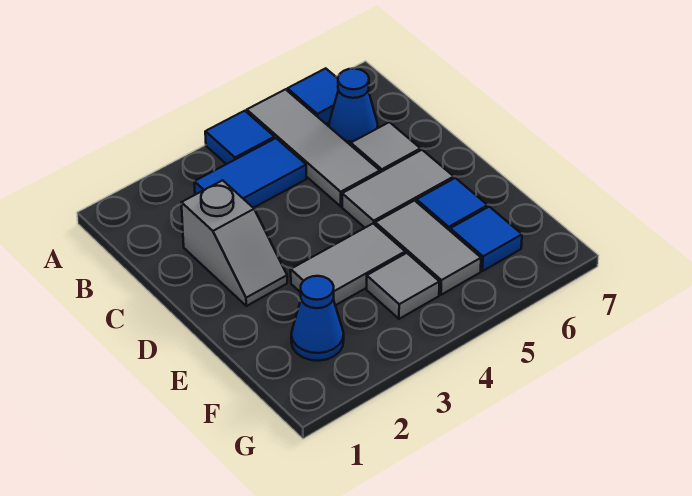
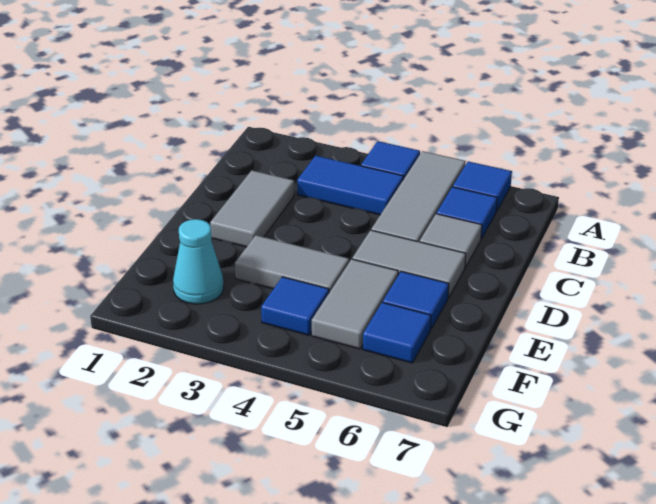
blue 1x1 cone [329,69,378,145] -> blue 1x1 tile [437,187,497,239]
grey 1x2 slope [181,180,287,306] -> grey 1x2 tile [210,170,294,247]
blue 1x1 cone [291,276,344,361] -> cyan 1x1 cone [173,219,224,304]
grey 1x1 tile [367,253,439,319] -> blue 1x1 tile [261,277,329,335]

